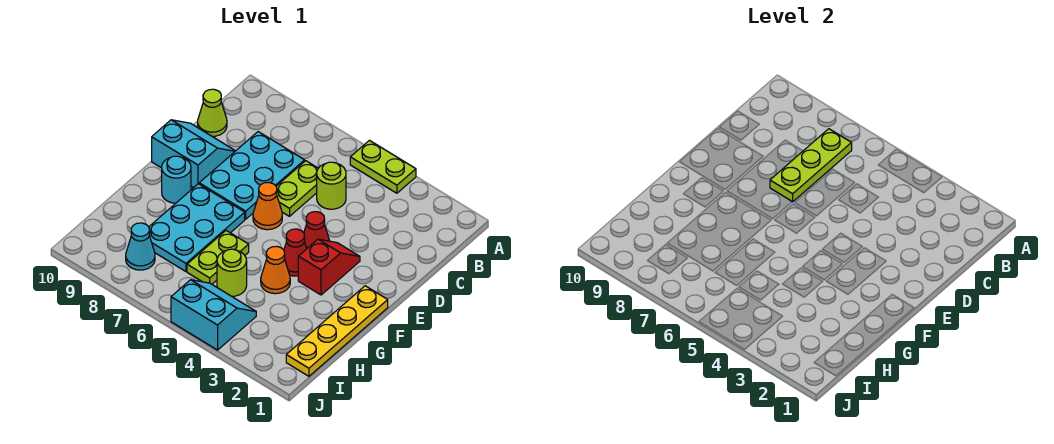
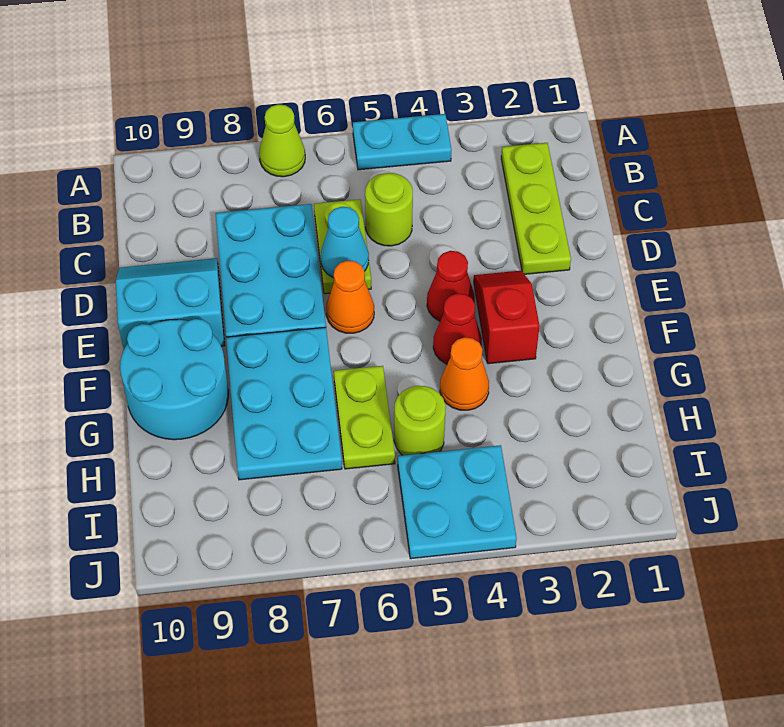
lime 1x2 plate [350,141,416,193] -> cyan 1x2 plate [353,114,452,170]
lime 1x3 plate [770,129,852,202] -> lime 1x3 plate moved to [501,143,571,274]
lime 1x1 cone [198,89,227,136] -> lime 1x1 cone moved to [259,104,305,177]
yellow 1x4 plate [286,286,388,376] -> none
cyan 1x1 round brick [162,156,191,203] -> cyan 2x2 round brick [120,319,229,440]
cyan 2x2 slope [171,280,256,350] -> cyan 2x2 plate [398,445,517,559]
cyan 1x1 cone [126,223,155,270] -> cyan 1x1 cone moved to [321,207,369,278]

